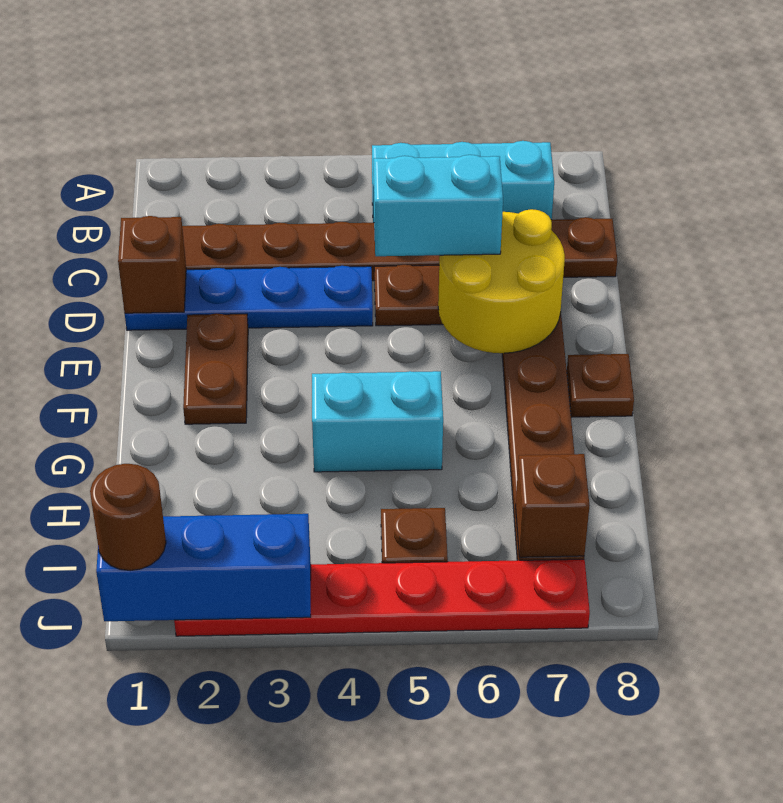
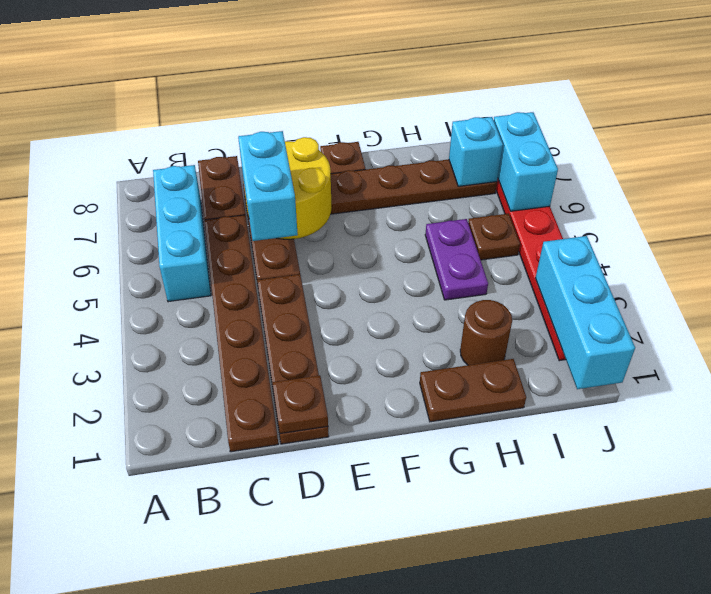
blue 1x4 plate [125,266,373,330] -> brown 1x4 plate [257,274,329,444]
brown 1x1 brick [118,216,186,313] -> brown 1x1 plate [273,375,328,434]
brown 1x2 plate [183,313,248,424] -> brown 1x2 plate moved to [420,359,526,422]
cyan 1x2 brick [312,371,443,472] -> cyan 1x2 brick moved to [494,112,558,211]
none -> purple 1x2 plate [425,219,488,300]
brown 1x1 brick [516,454,589,557] -> cyan 1x1 brick [449,117,503,186]
blue 1x3 brick [96,514,311,621] -> cyan 1x3 brick [535,236,635,389]
brown 1x1 round brick [90,464,166,571] -> brown 1x1 round brick moved to [460,300,512,365]

